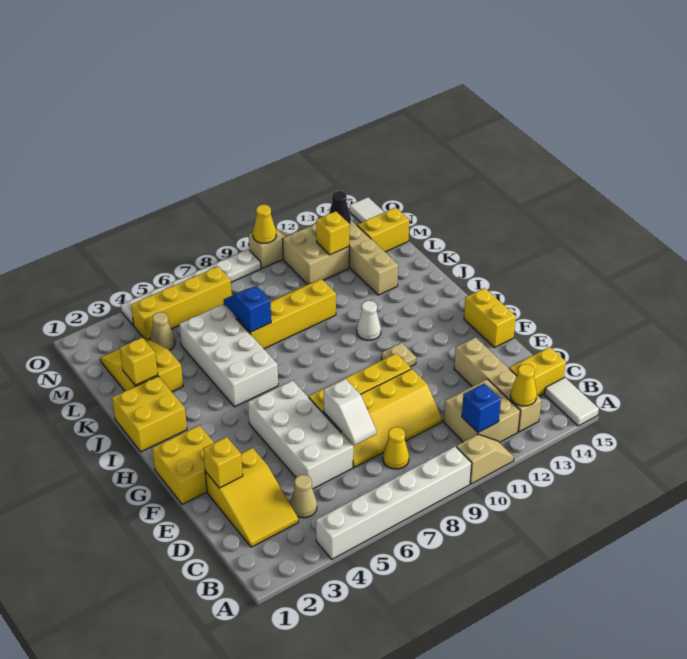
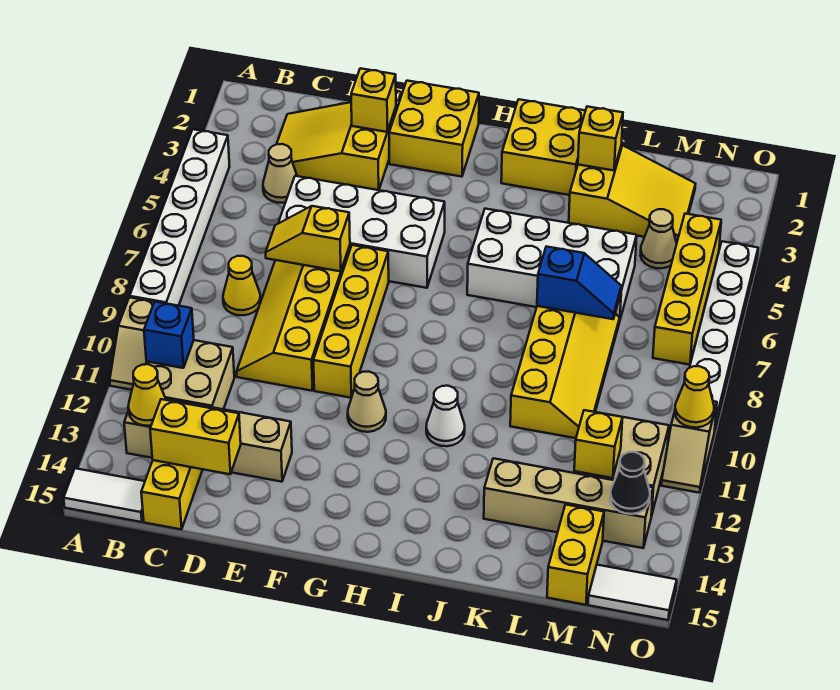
white 1x2 slope [324,379,376,445] -> yellow 1x2 slope [266,206,350,271]
yellow 1x2 brick [464,288,516,348] -> yellow 1x2 brick moved to [150,399,241,474]
tan 1x1 plate [381,343,416,367] -> tan 1x1 cone [348,372,386,432]

